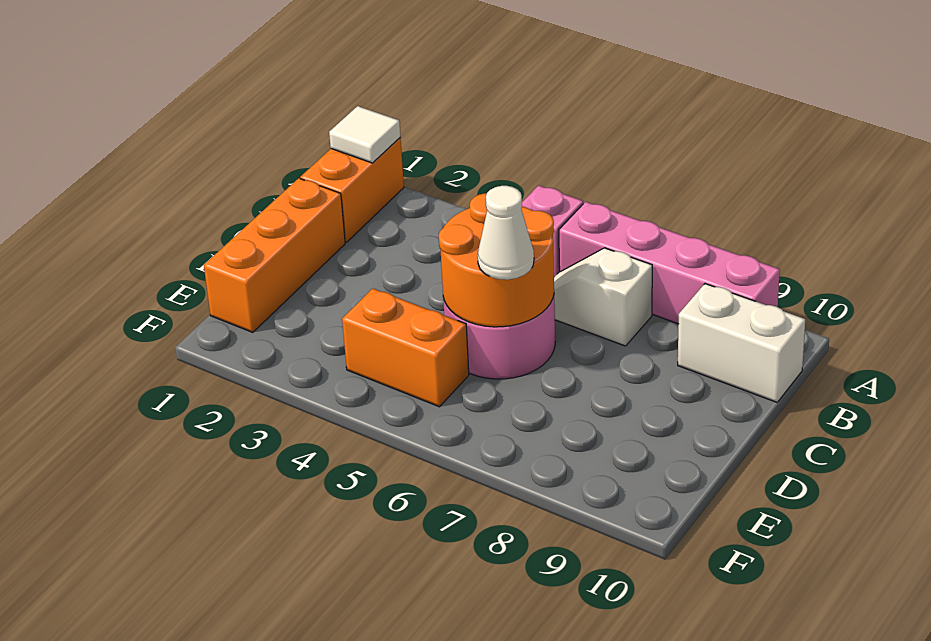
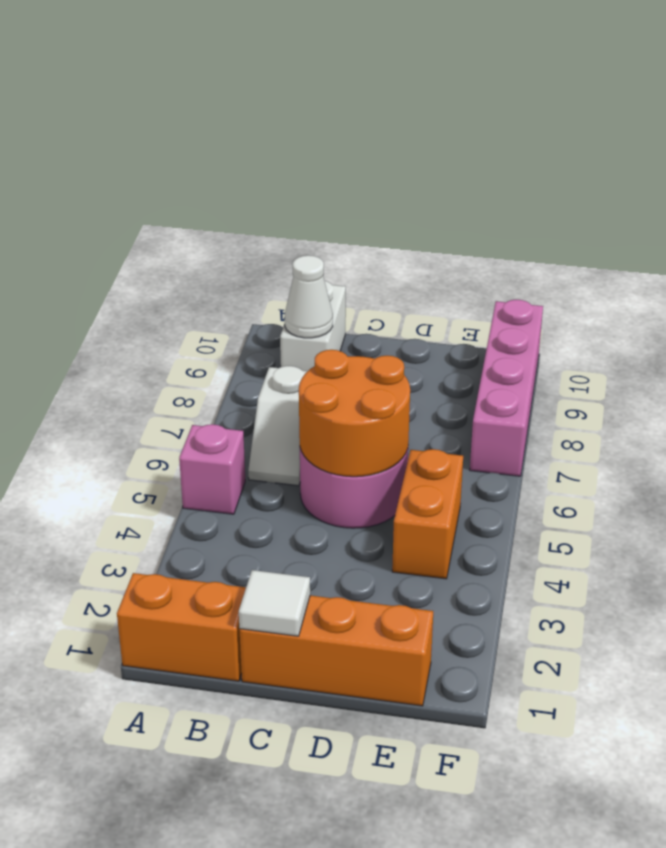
white 1x1 tile [329,106,400,163] -> white 1x1 tile moved to [239,570,310,636]
pink 1x4 brick [559,202,780,324] -> pink 1x4 brick moved to [470,300,543,476]
white 1x1 cone [478,186,534,280] -> white 1x1 cone moved to [285,255,333,338]

